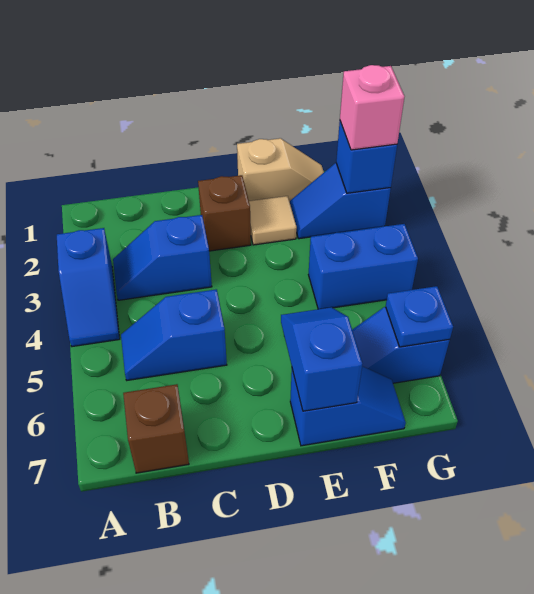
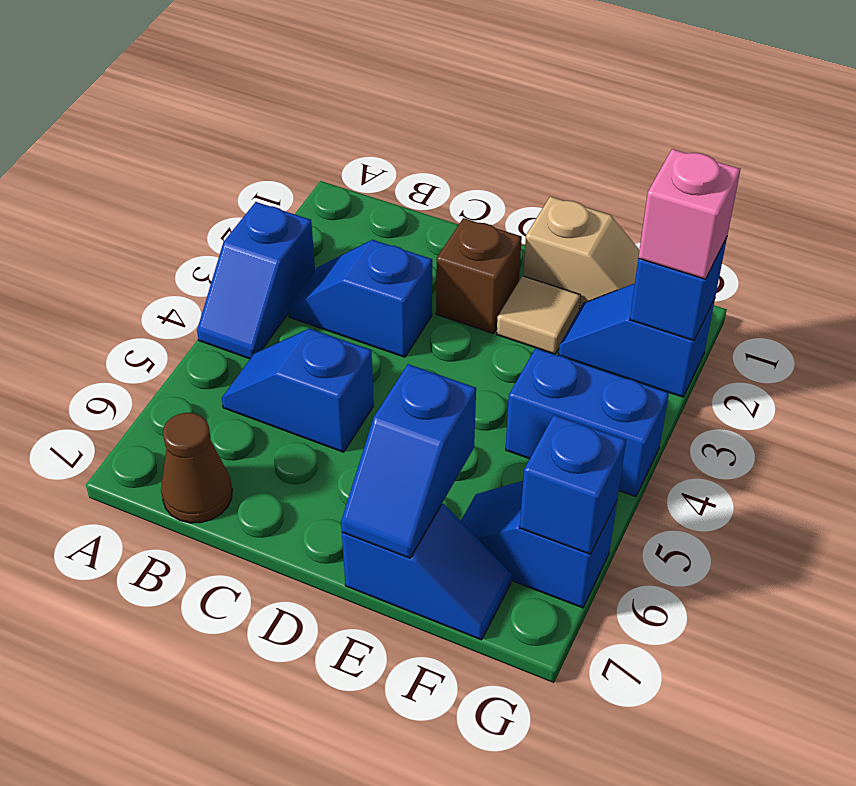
brown 1x1 brick [123,384,189,473] -> brown 1x1 cone [161,413,232,523]
blue 1x2 slope [281,307,362,411] -> blue 1x2 slope turned to [341,364,476,558]
blue 1x1 plate [386,286,453,347] -> blue 1x1 brick [520,415,626,554]

